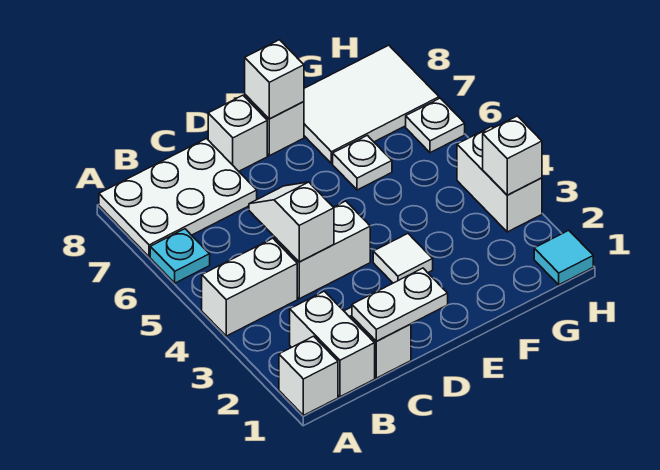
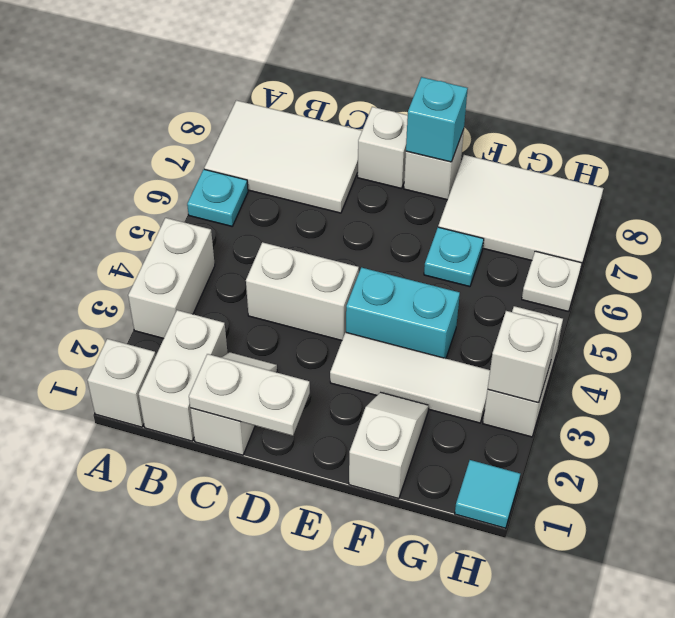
white 1x2 brick [202,238,297,336] -> white 1x2 brick turned to [128,218,215,339]
white 2x3 plate [99,139,257,257] -> white 2x3 tile [204,100,362,213]
white 1x2 slope [249,182,334,262] -> white 1x2 slope moved to [349,392,429,499]
white 1x1 tile [373,234,433,283] -> white 1x3 tile [330,332,490,423]
none -> cyan 1x2 brick [346,267,460,358]
white 1x1 brick [245,40,304,119] -> cyan 1x1 brick [406,77,468,162]
white 1x1 plate [333,135,392,190] -> cyan 1x1 plate [424,227,484,287]

